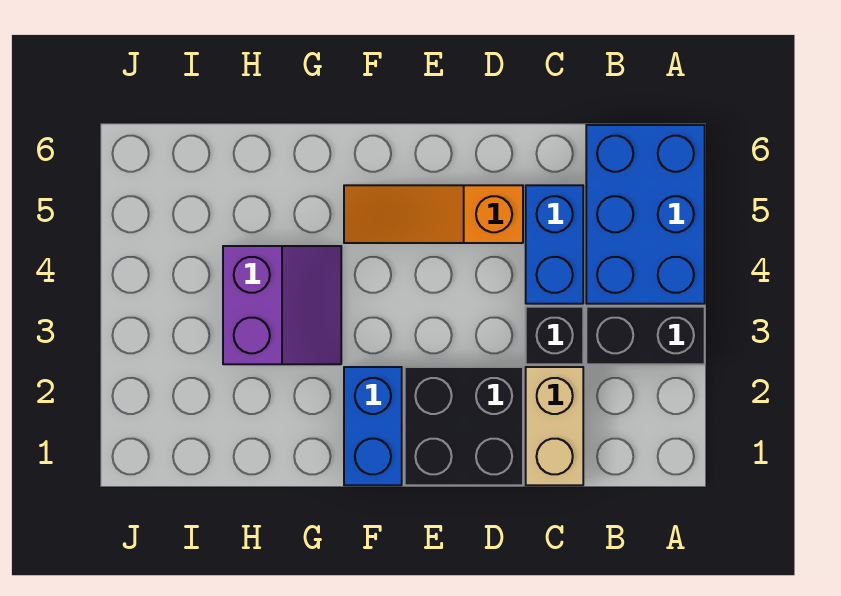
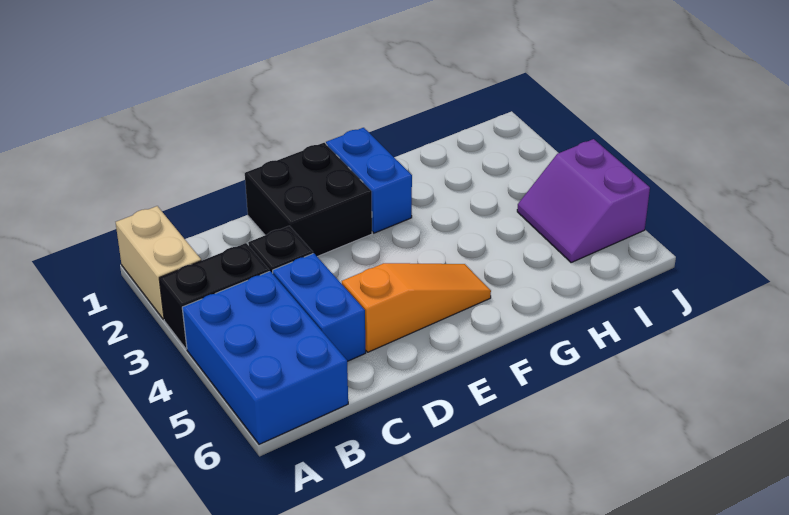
tan 1x2 brick [526,367,583,485] -> tan 1x2 brick moved to [116,206,201,320]
purple 2x2 slope [223,246,341,364] -> purple 2x2 slope moved to [517,139,650,263]

